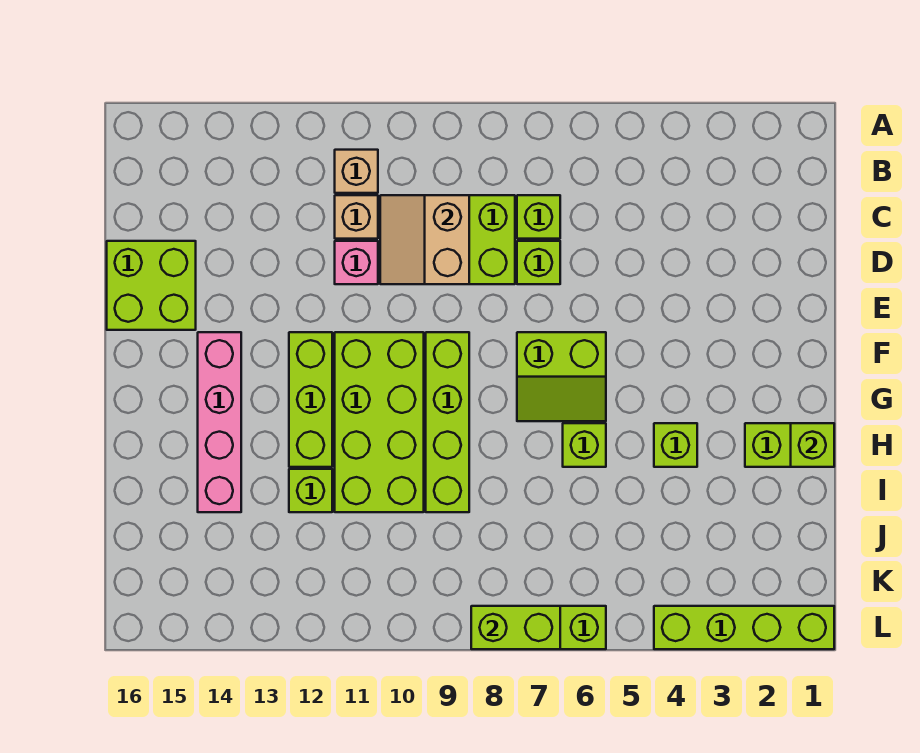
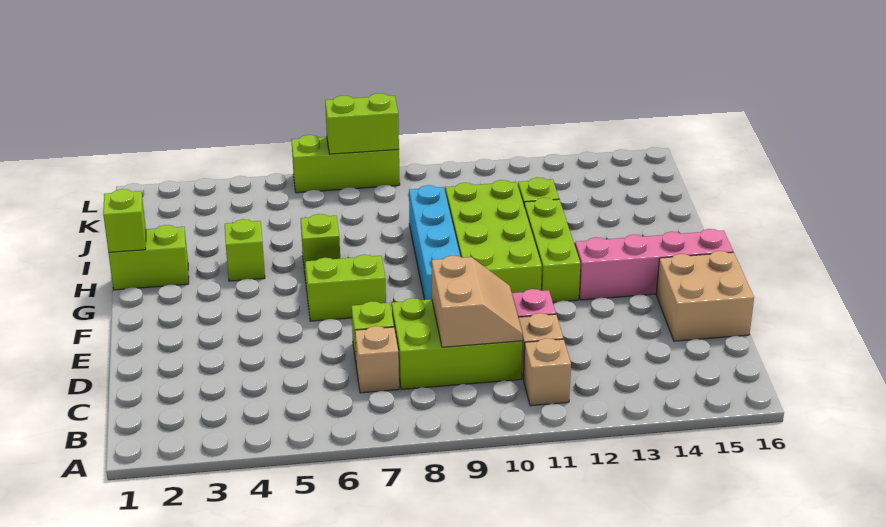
lime 1x1 brick [517,195,560,239] -> tan 1x1 brick [355,326,399,393]
lime 2x2 brick [107,241,196,330] -> tan 2x2 brick [656,251,754,341]
lime 1x4 brick [426,332,469,512] -> cyan 1x4 brick [409,185,460,300]
pink 1x4 brick [198,332,241,512] -> pink 1x4 brick turned to [575,229,733,300]
lime 1x4 brick [654,606,834,649] -> none

